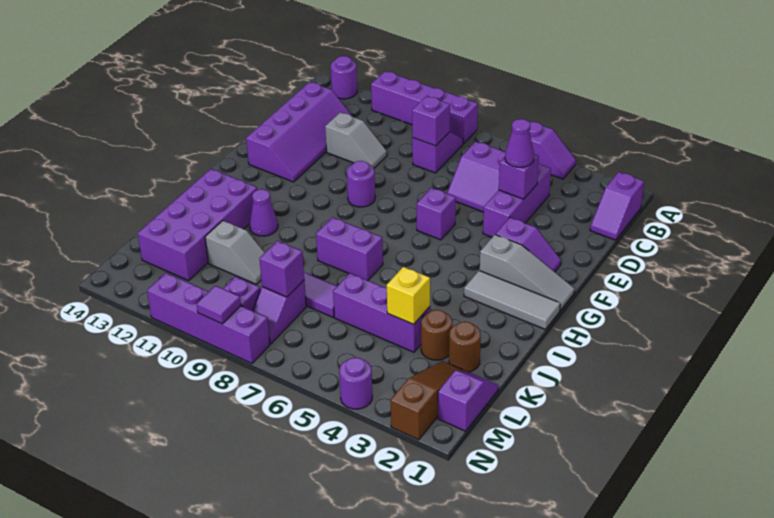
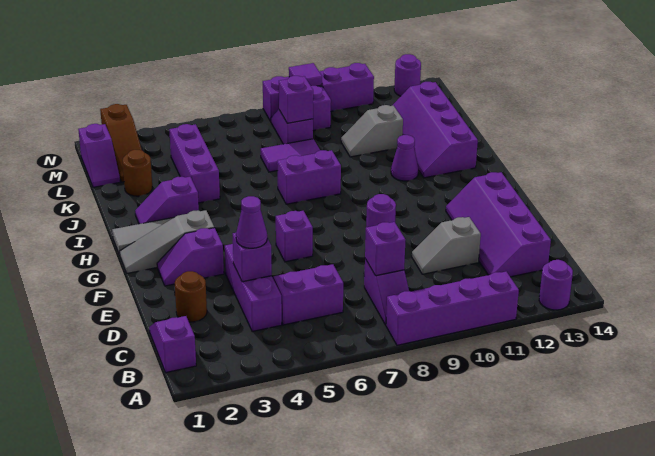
purple 1x2 slope [529,121,576,179] -> purple 1x2 slope moved to [135,177,199,224]
purple 2x4 brick [138,169,257,281] -> purple 2x4 slope [392,82,478,178]
brown 1x1 round brick [421,310,452,360] -> brown 1x1 round brick moved to [175,271,207,322]
purple 1x3 brick [333,273,430,352] -> purple 1x3 brick turned to [169,124,220,203]
yellow 1x1 brick [387,267,430,324] -> none
purple 1x1 round brick [339,358,372,409] -> purple 1x1 round brick moved to [394,54,421,96]

